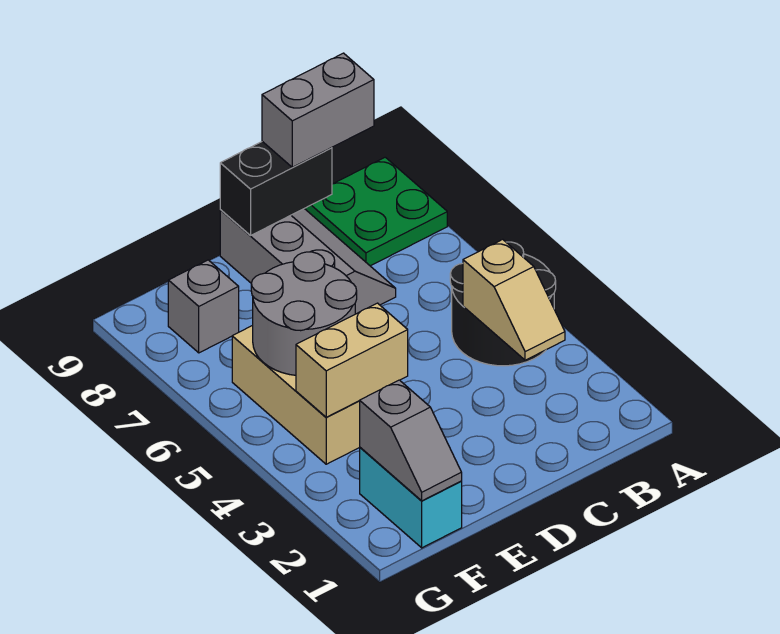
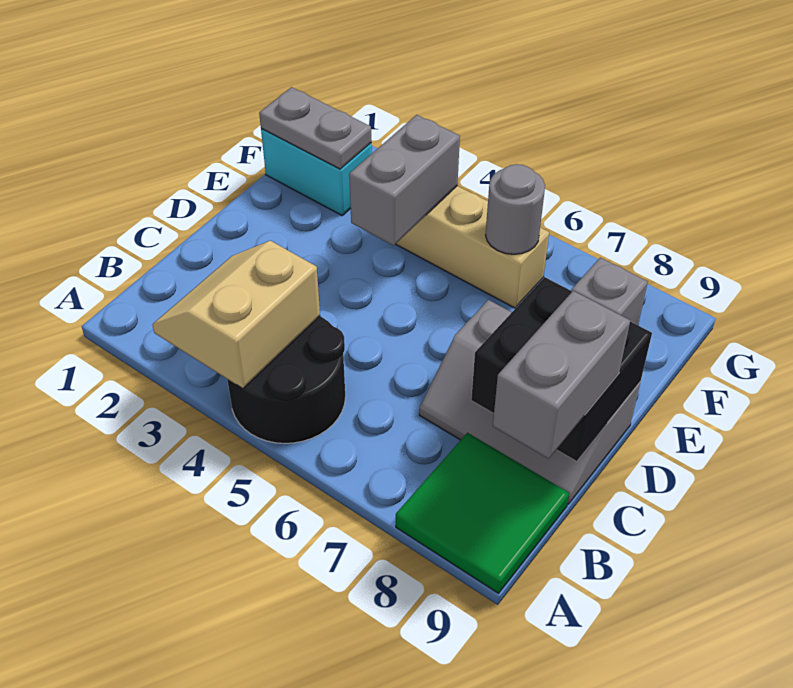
green 2x2 plate [305,157,447,266] -> green 2x2 tile [396,433,569,593]
tan 1x2 slope [463,239,565,360] -> tan 2x2 slope [152,241,320,389]
black 1x2 brick [220,142,332,235] -> black 2x2 brick [471,277,652,461]
tan 1x2 brick [296,303,408,417] -> grey 1x2 brick [349,115,460,246]
grey 2x2 round brick [251,252,357,375] -> grey 1x1 round brick [486,164,545,254]
grey 1x2 slope [360,380,462,501] -> grey 1x2 plate [259,87,371,169]

